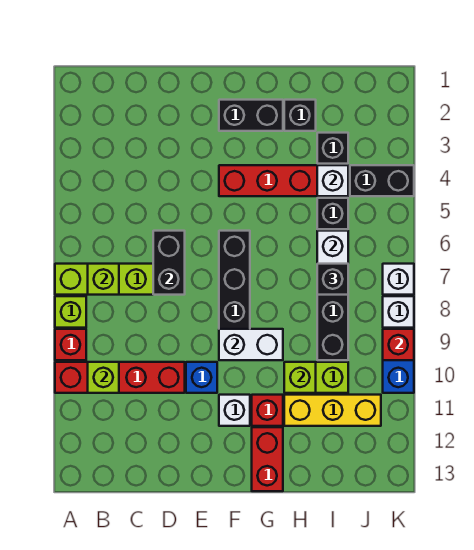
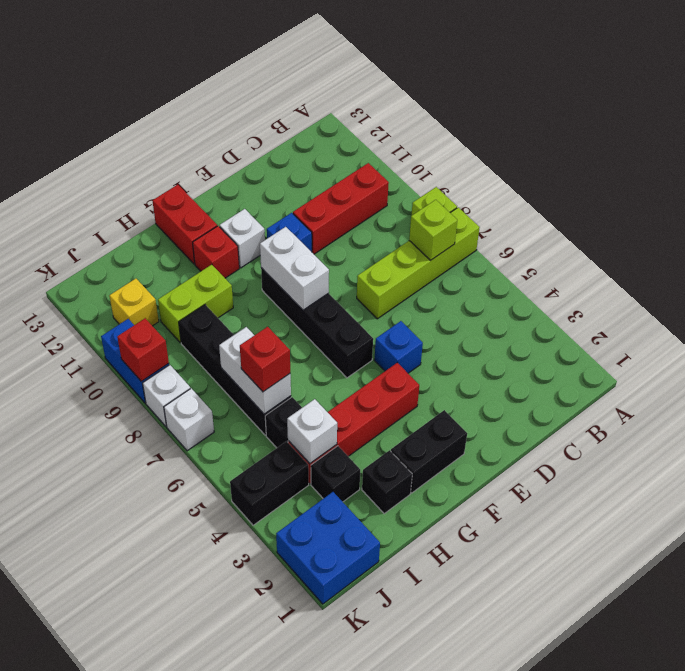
red 1x1 brick [55,329,86,360] -> red 1x1 brick moved to [240,327,290,392]
red 1x4 brick [55,362,185,393] -> red 1x3 brick [293,163,389,254]
lime 1x1 brick [88,362,119,393] -> none
black 1x2 brick [153,231,185,295] -> none
none -> blue 1x1 brick [374,321,423,373]
white 1x2 brick [219,329,283,360] -> white 1x2 brick turned to [260,227,329,310]
lime 1x1 brick [284,362,316,393] -> none
yellow 1x3 brick [284,395,381,426] -> yellow 1x1 brick [109,279,159,326]
black 1x1 brick [317,264,348,295] -> none
none -> blue 2x2 brick [276,492,380,604]

